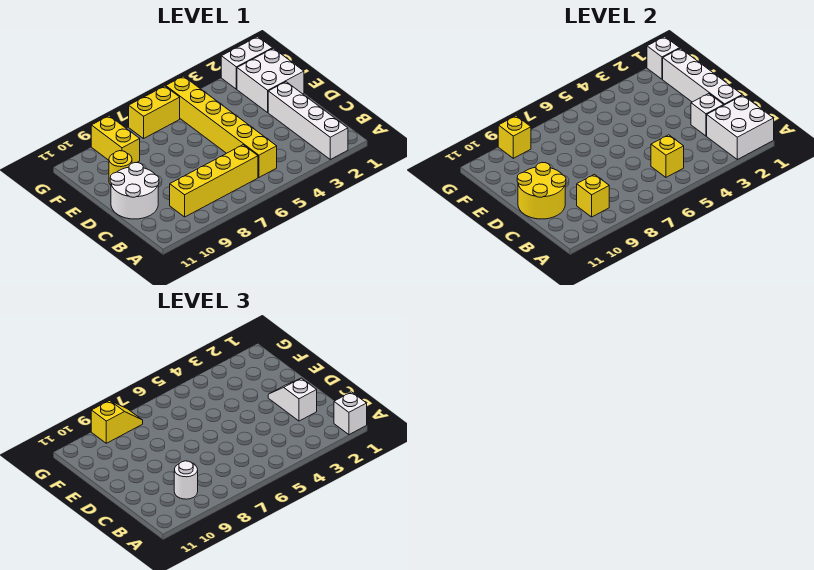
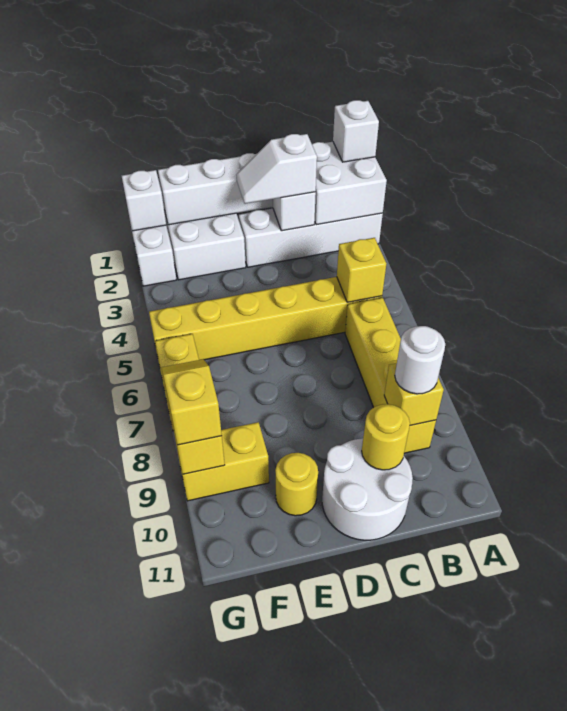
yellow 2x2 round brick [517,163,566,219] -> yellow 1x1 round brick [362,404,410,470]

